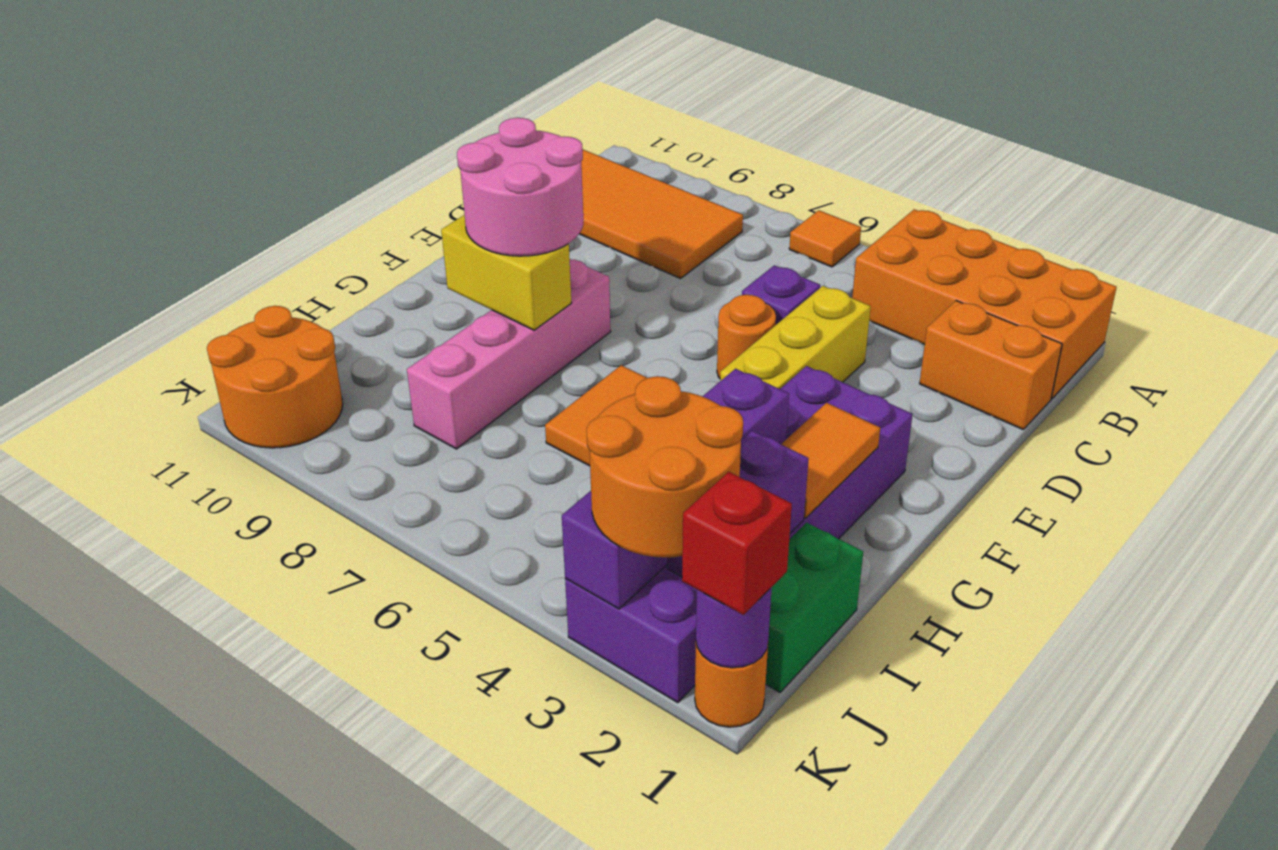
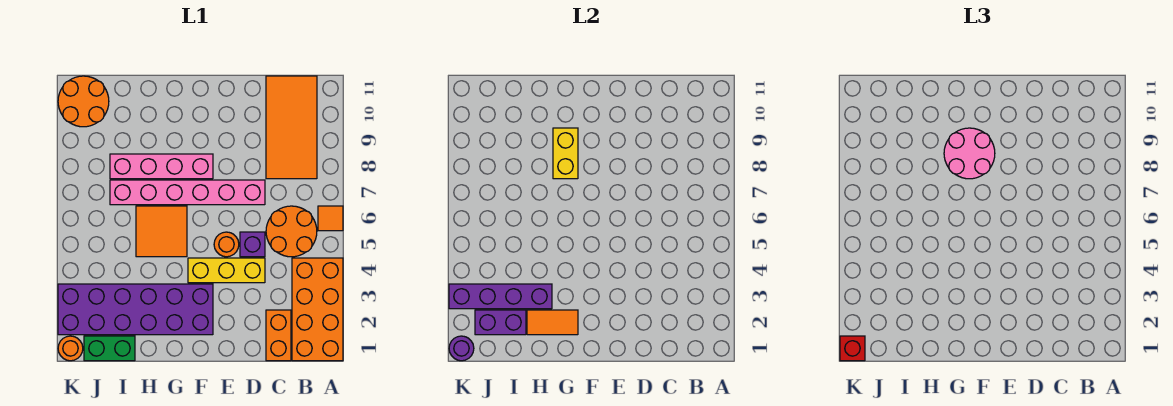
none -> pink 1x6 brick [110,180,265,205]
orange 2x2 round brick [587,376,743,558] -> orange 2x2 round brick moved to [266,206,317,257]

